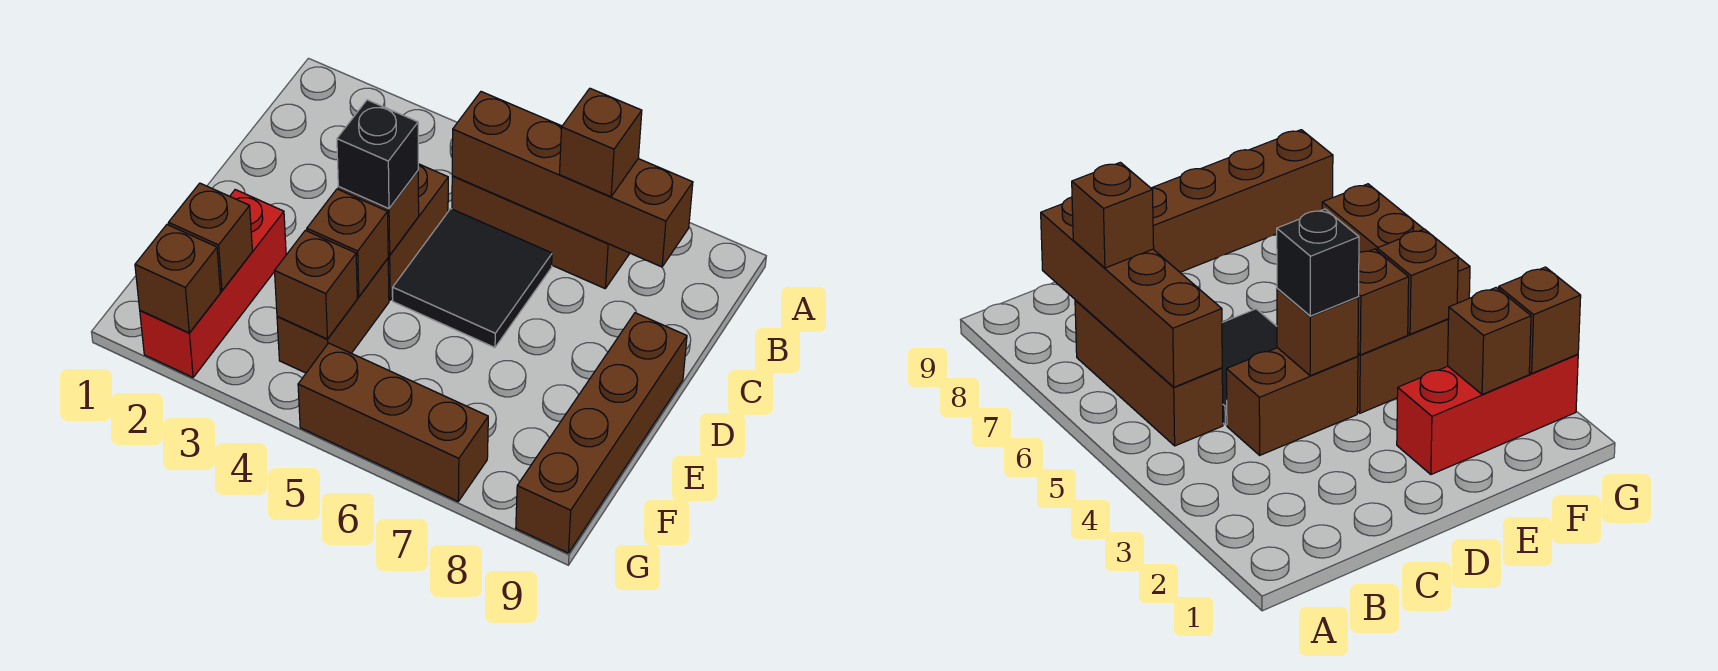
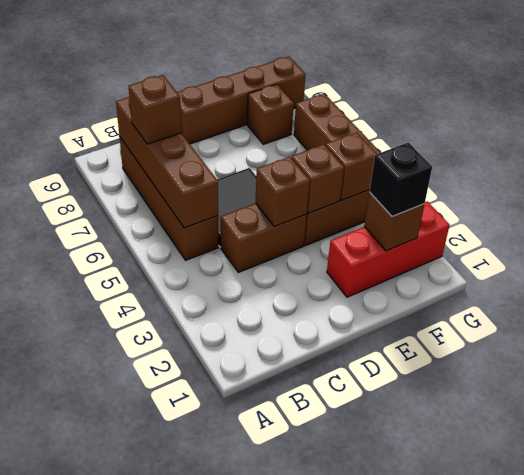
brown 1x3 brick [452,176,630,288] -> brown 1x4 brick [119,136,218,260]
black 1x1 brick [337,100,418,209] -> black 1x1 brick moved to [370,143,432,216]
brown 1x1 brick [135,225,220,333] -> brown 1x1 brick moved to [247,84,294,144]

